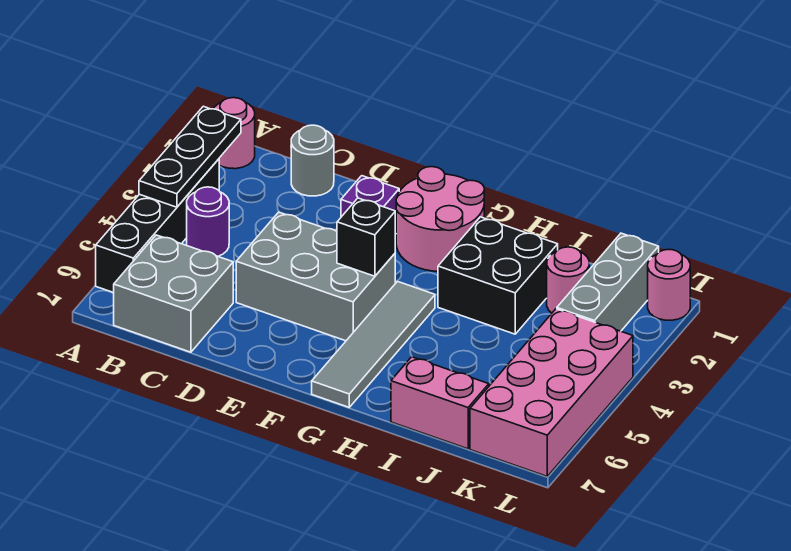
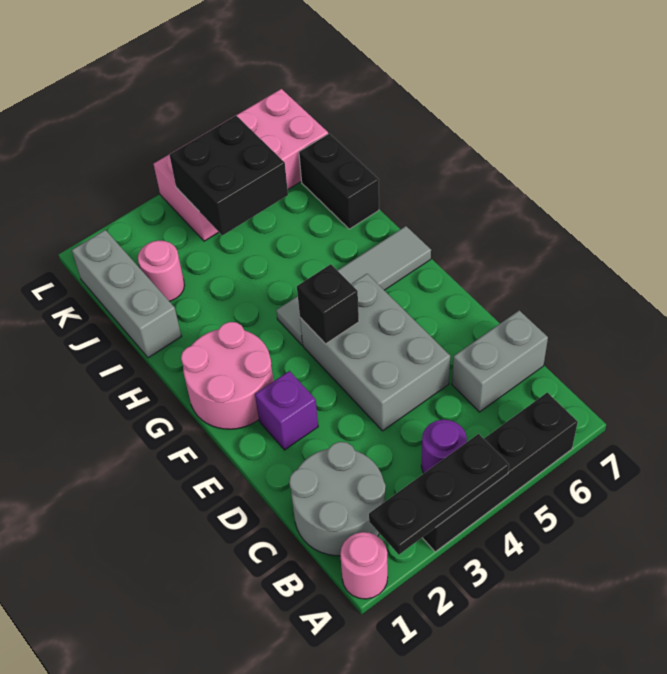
grey 2x2 brick [114,235,233,352] -> grey 1x2 brick [452,310,548,412]
grey 1x1 round brick [291,125,334,196] -> grey 2x2 round brick [289,442,386,556]
black 2x2 brick [438,217,558,334] -> black 2x2 brick moved to [169,116,288,235]
pink 1x2 brick [391,357,489,449] -> black 1x2 brick [299,133,379,229]
grey 1x3 brick [557,233,659,331] -> grey 1x3 brick turned to [72,230,181,358]
pink 1x1 round brick [648,249,690,320] -> none

